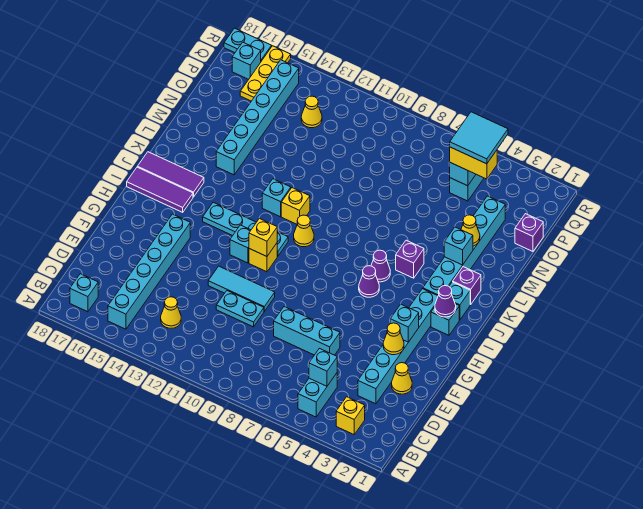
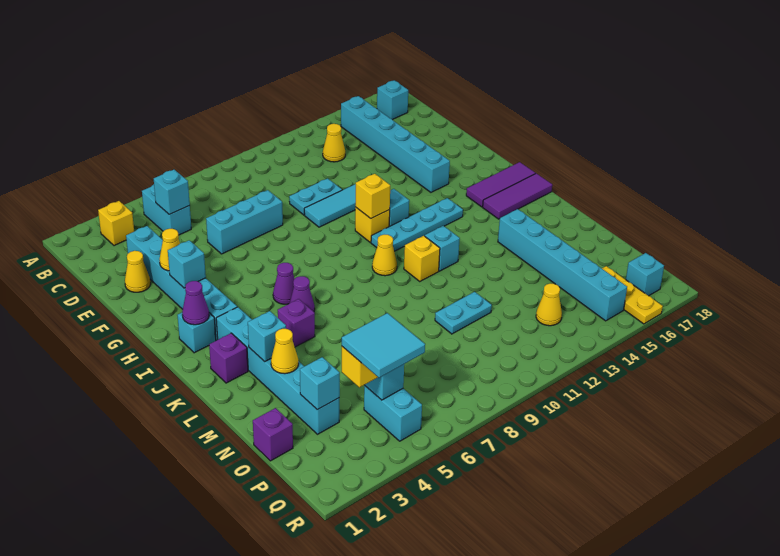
cyan 1x1 brick [449,282,471,320] -> cyan 1x1 brick moved to [300,357,340,410]
cyan 1x2 plate [224,28,272,61] -> cyan 1x2 plate moved to [435,292,492,334]

